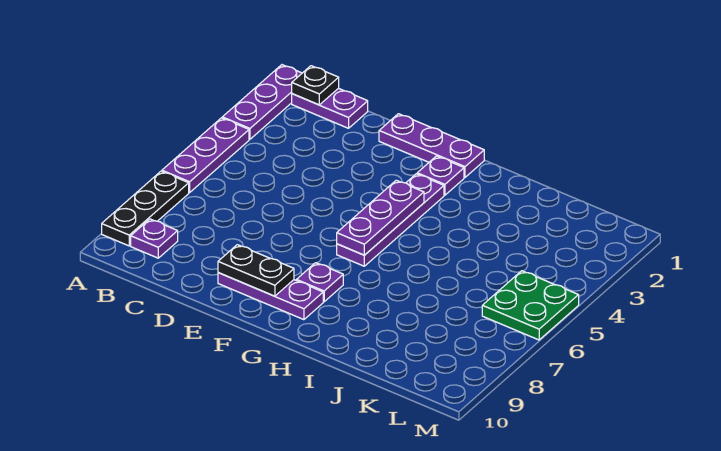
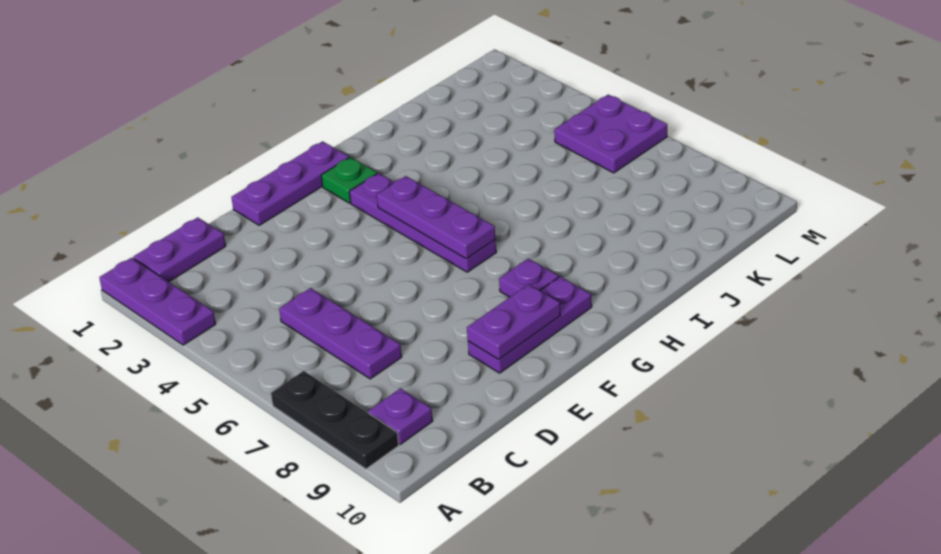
purple 1x3 plate [162,118,249,193] -> purple 1x3 plate moved to [279,288,402,379]
black 1x1 plate [292,66,339,105] -> none
black 1x2 plate [218,245,294,296] -> purple 1x2 plate [467,284,560,359]
purple 1x1 plate [417,156,464,195] -> green 1x1 plate [321,157,377,203]
green 2x2 plate [482,271,579,340] -> purple 2x2 plate [554,95,667,173]

